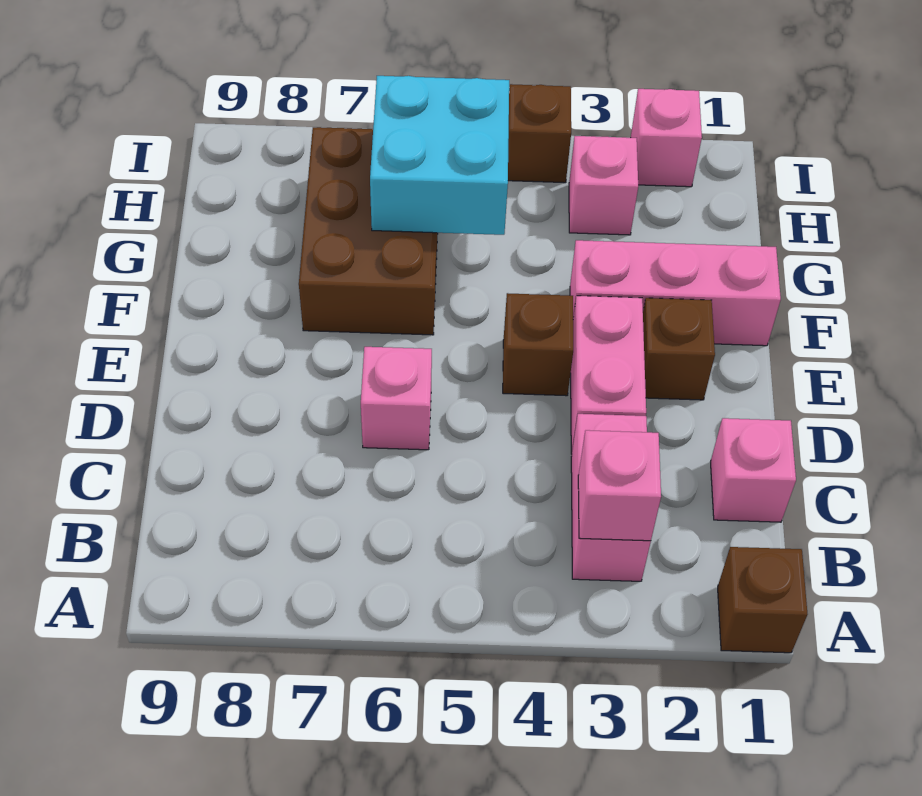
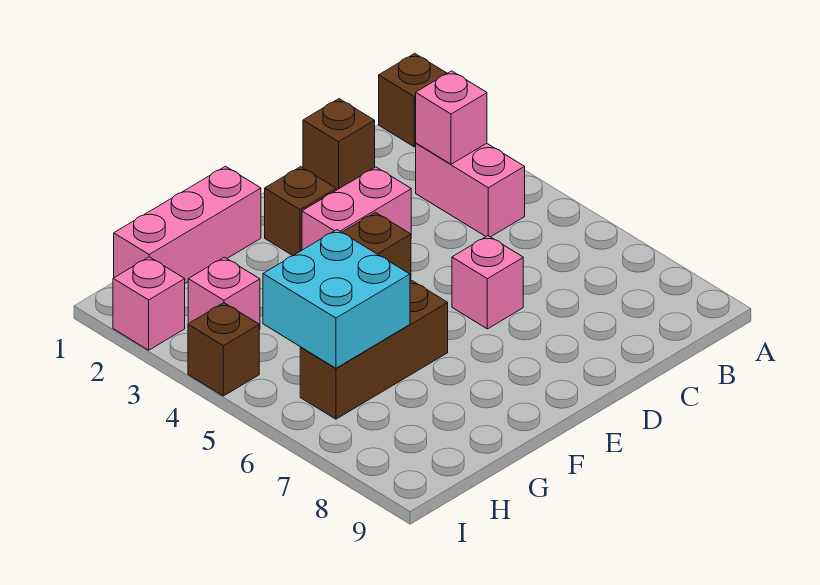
pink 1x2 brick [571,414,651,581] -> pink 1x2 brick turned to [416,143,525,237]
pink 1x1 brick [711,418,796,522] -> brown 1x1 brick [303,99,375,190]
pink 1x3 brick [570,240,781,346] -> pink 1x3 brick turned to [114,166,261,283]
brown 2x3 brick [299,127,438,335] -> brown 1x3 brick [300,281,448,419]

